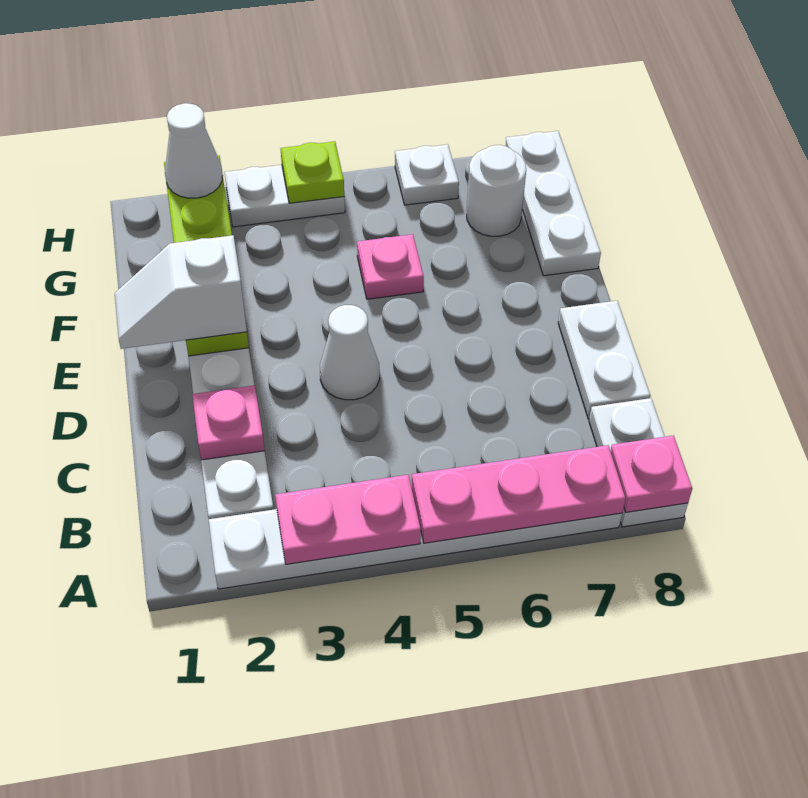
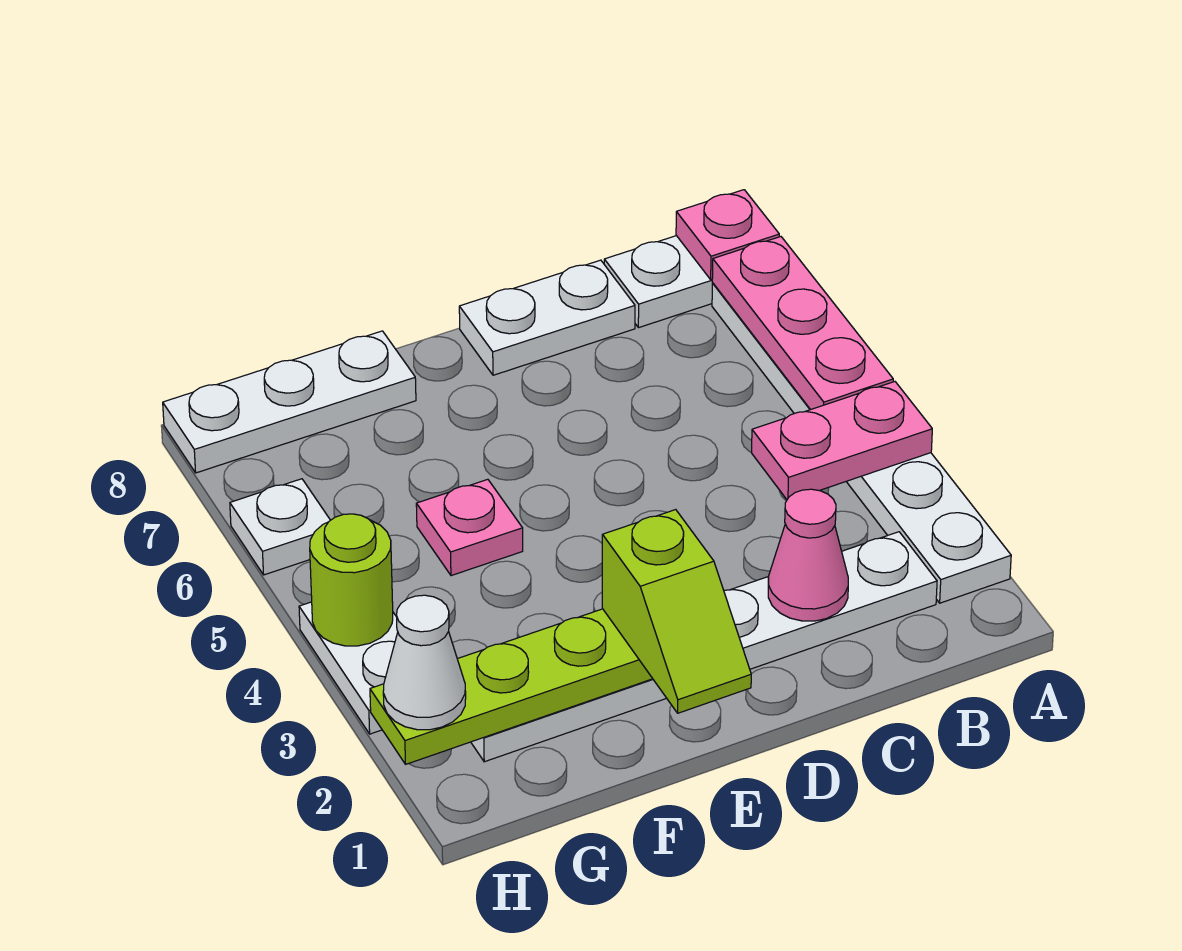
pink 1x2 plate [275,475,421,564] -> pink 1x2 plate turned to [752,382,932,499]
pink 1x1 plate [192,385,265,460] -> pink 1x1 cone [768,489,848,621]
white 1x1 cone [320,305,380,400] -> none
white 1x2 slope [115,235,247,349] -> lime 1x2 slope [602,510,751,713]
white 1x1 round brick [467,145,526,236] -> none
lime 1x1 plate [280,141,344,203] -> lime 1x1 round brick [310,514,393,646]

